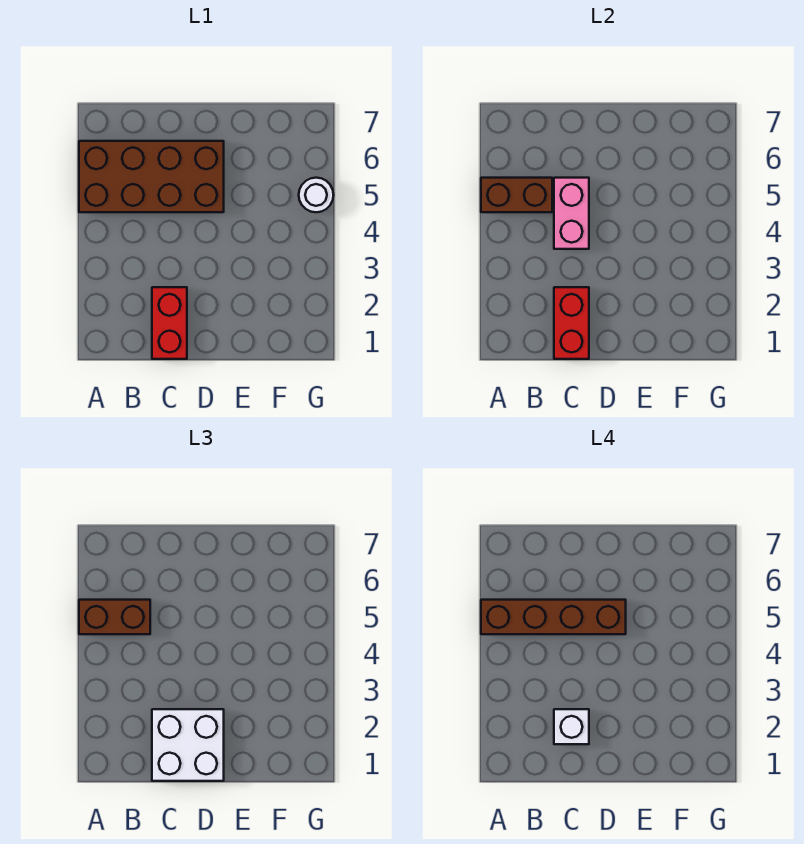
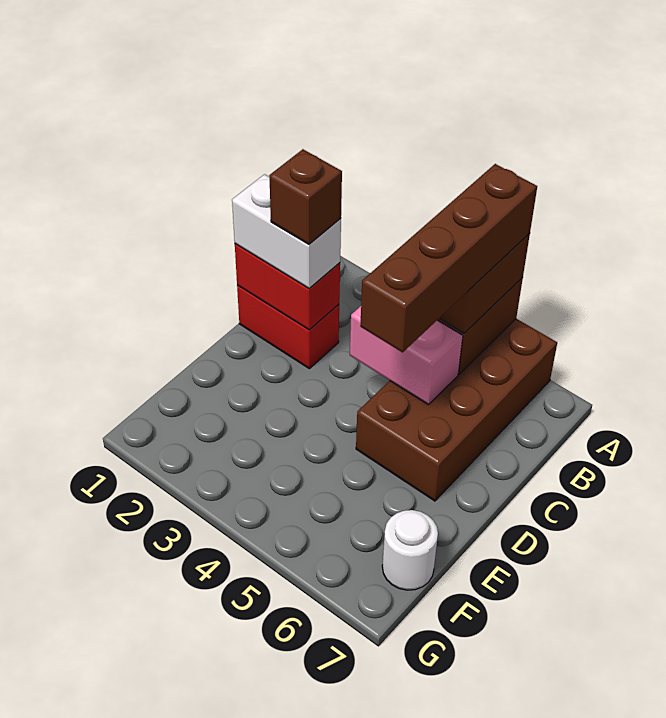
white 2x2 brick [152,709,224,781] -> white 1x2 brick [232,174,341,288]
white 1x1 brick [554,709,589,744] -> brown 1x1 brick [269,149,342,244]
white 1x1 round brick [299,178,333,212] -> white 1x1 round brick moved to [382,510,438,590]

